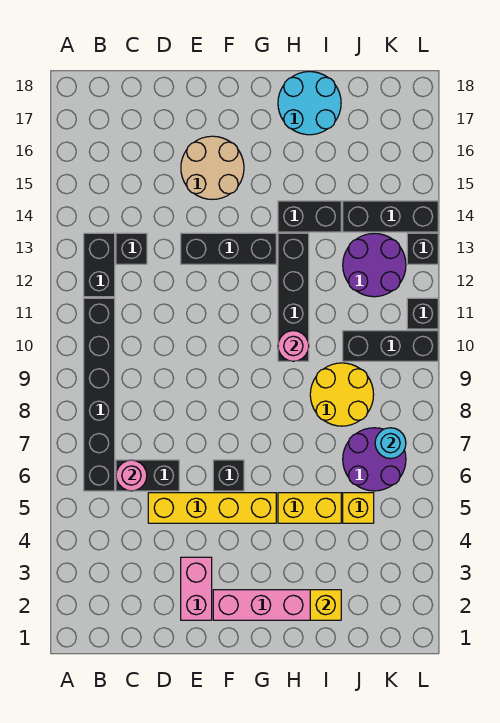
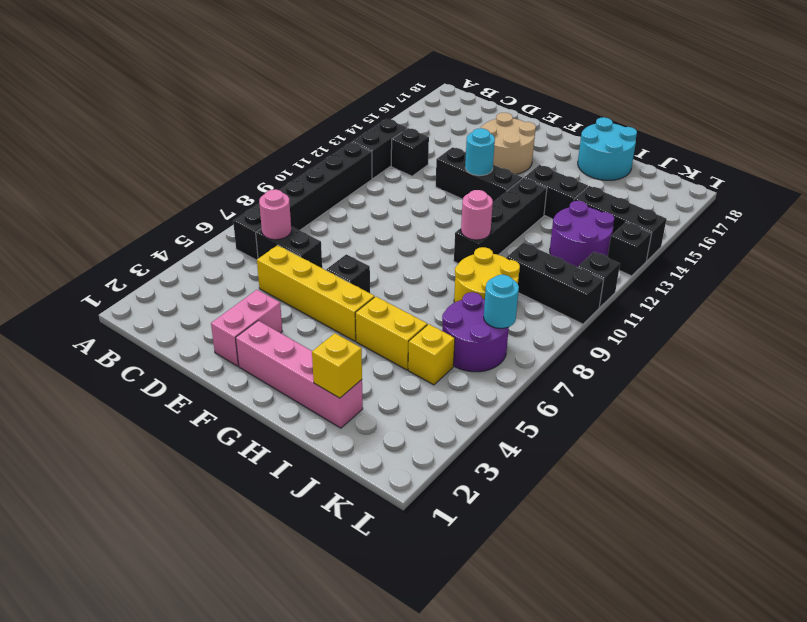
none -> cyan 1x1 round brick [465,128,495,176]

